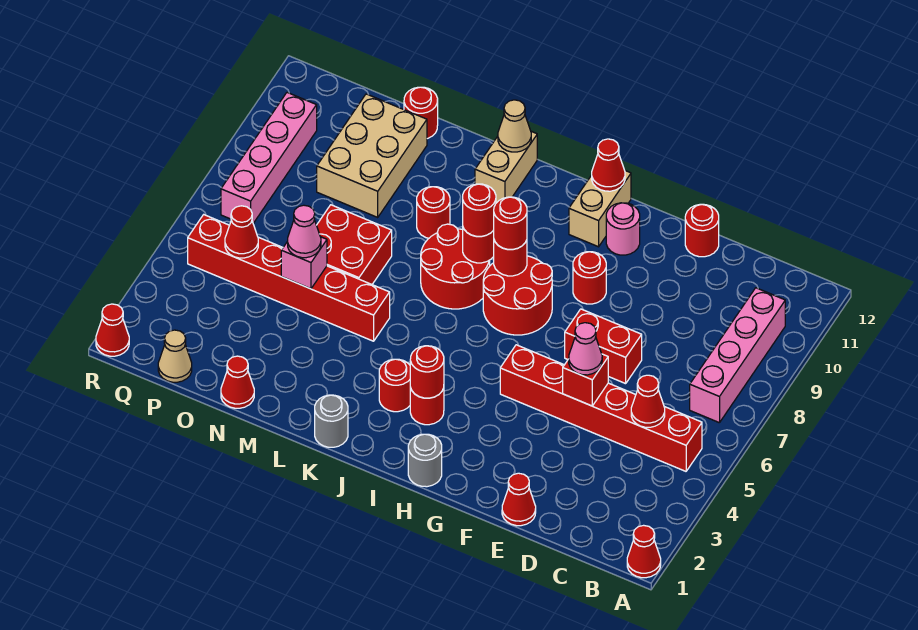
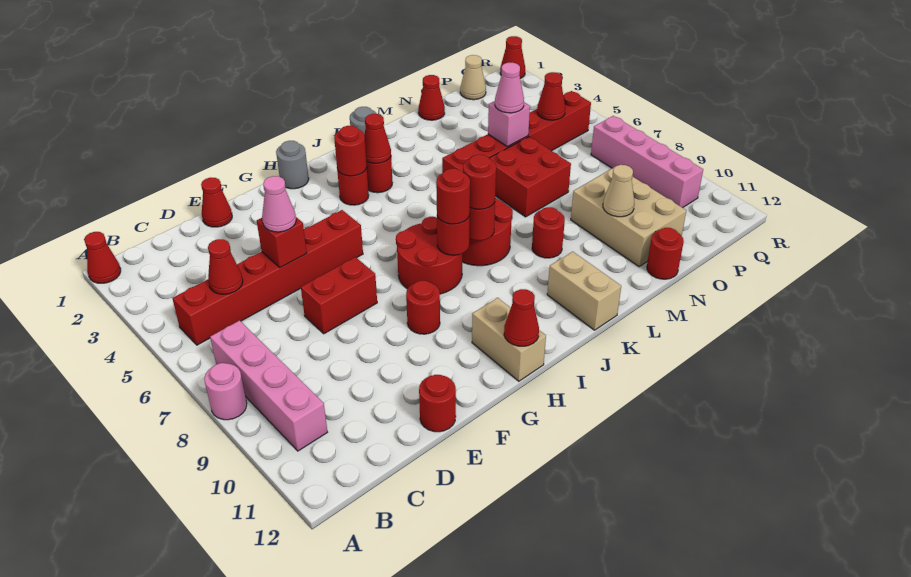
pink 1x1 round brick [606,203,640,255] -> pink 1x1 round brick moved to [204,363,247,420]
none -> red 1x1 cone [364,114,391,163]
tan 1x1 cone [498,100,531,152] -> tan 1x1 cone moved to [603,165,634,217]

